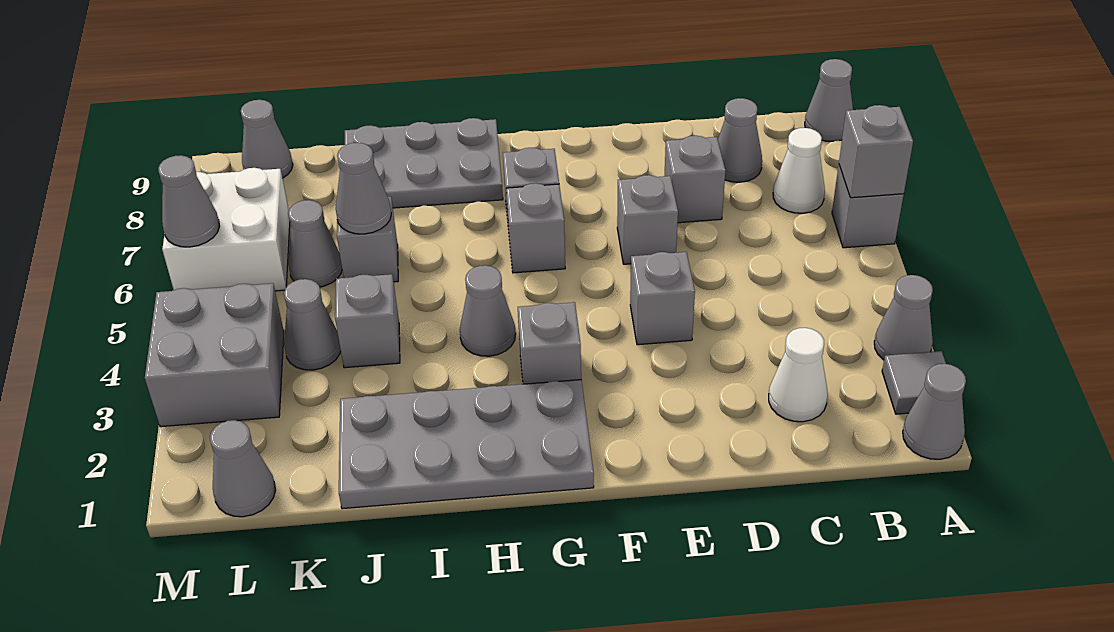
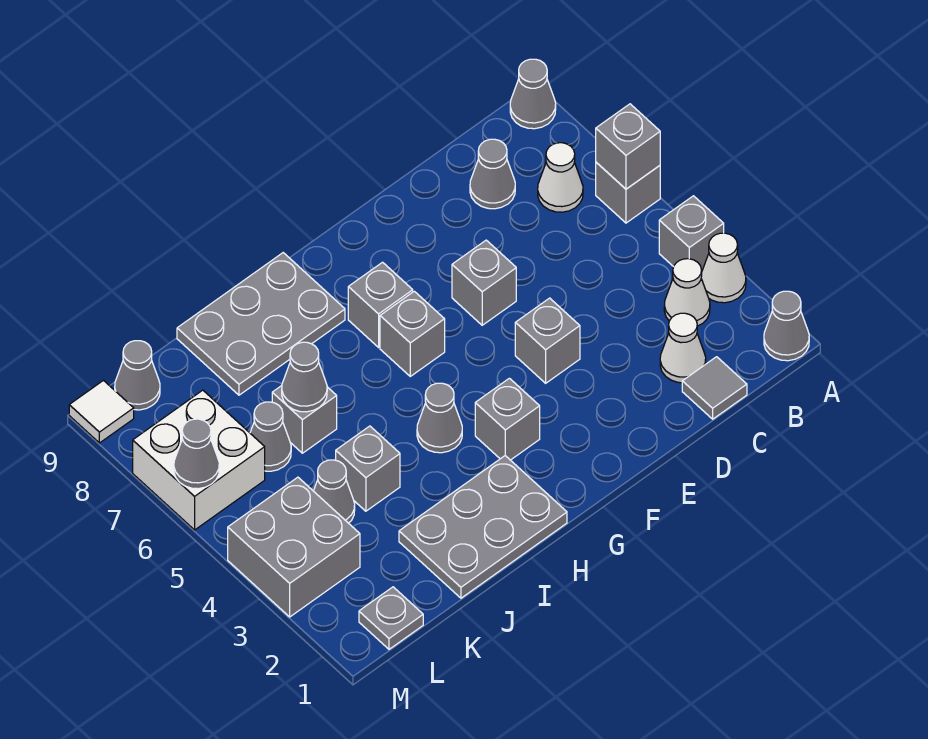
grey 1x1 tile [882,351,946,414] -> grey 1x1 tile moved to [682,357,747,419]
grey 1x1 cone [874,275,933,360] -> white 1x1 cone [701,233,746,303]
none -> white 1x1 cone [664,259,710,326]
grey 1x1 brick [665,136,725,223] -> grey 1x1 brick moved to [659,196,724,270]
grey 2x4 plate [339,380,594,509] -> grey 2x3 plate [399,456,567,598]
grey 1x1 cone [210,420,275,517] -> grey 1x1 plate [359,587,423,649]
none -> white 1x1 tile [69,380,134,443]

